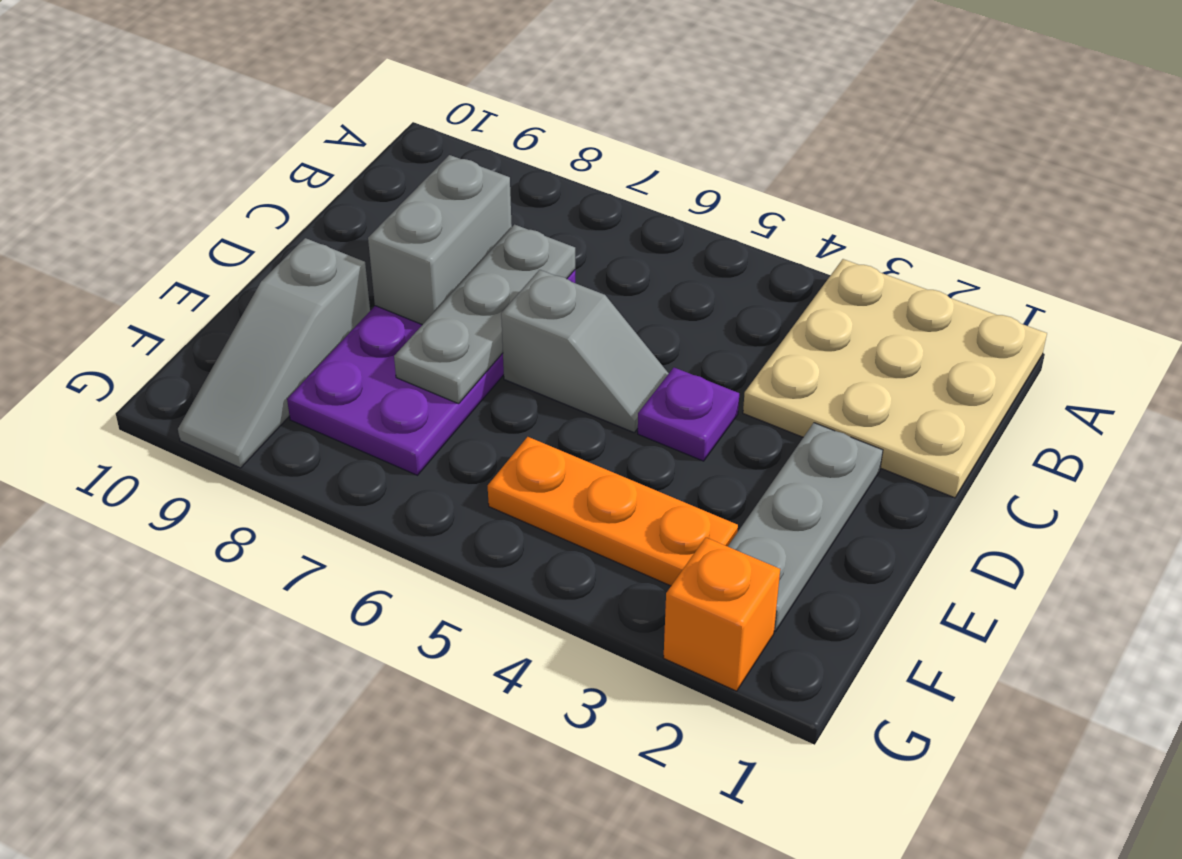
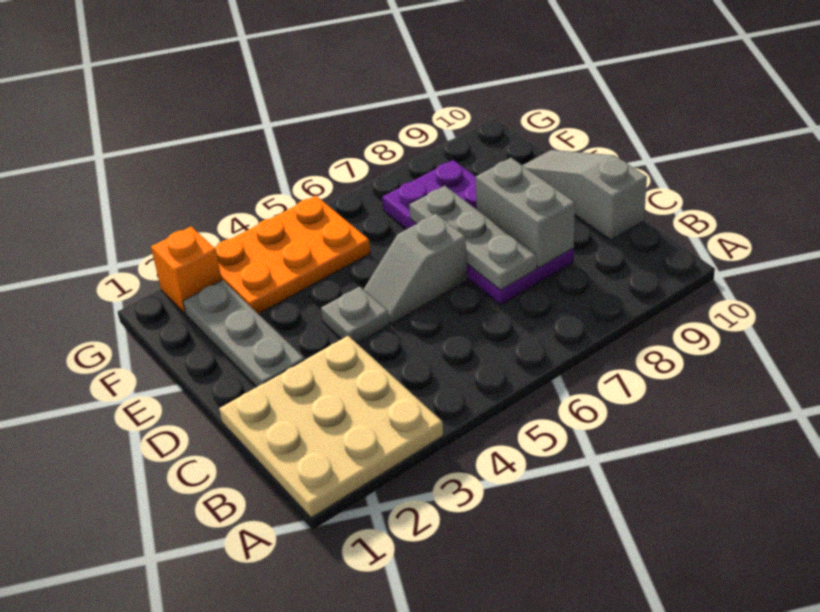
purple 1x1 plate [638,368,739,461] -> grey 1x1 plate [321,287,389,343]
grey 1x3 slope [178,238,370,468] -> grey 1x3 slope moved to [522,150,647,240]
orange 1x3 plate [488,437,738,586] -> orange 2x3 plate [214,196,370,314]

